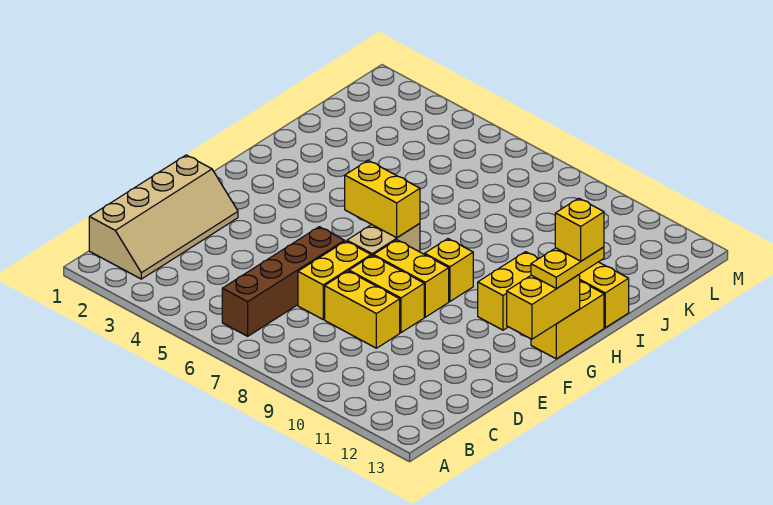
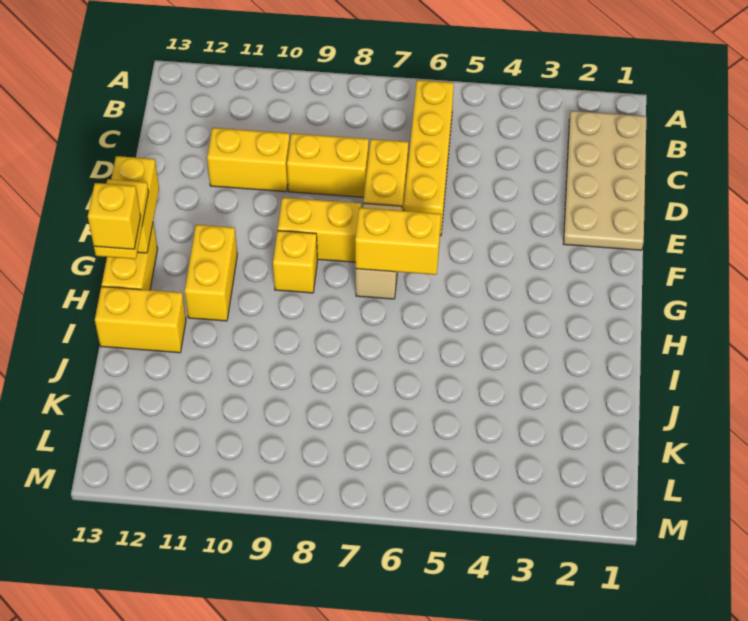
tan 2x4 slope [89,155,238,279] -> tan 2x4 plate [563,111,646,250]
brown 1x4 brick [222,227,344,336] -> yellow 1x4 brick [404,80,454,235]
yellow 1x2 brick [349,255,424,333] -> yellow 1x2 brick moved to [207,128,290,192]

